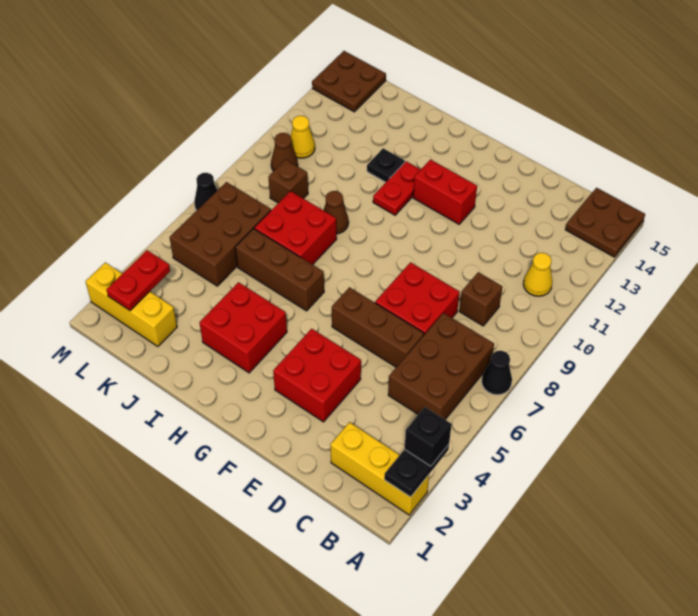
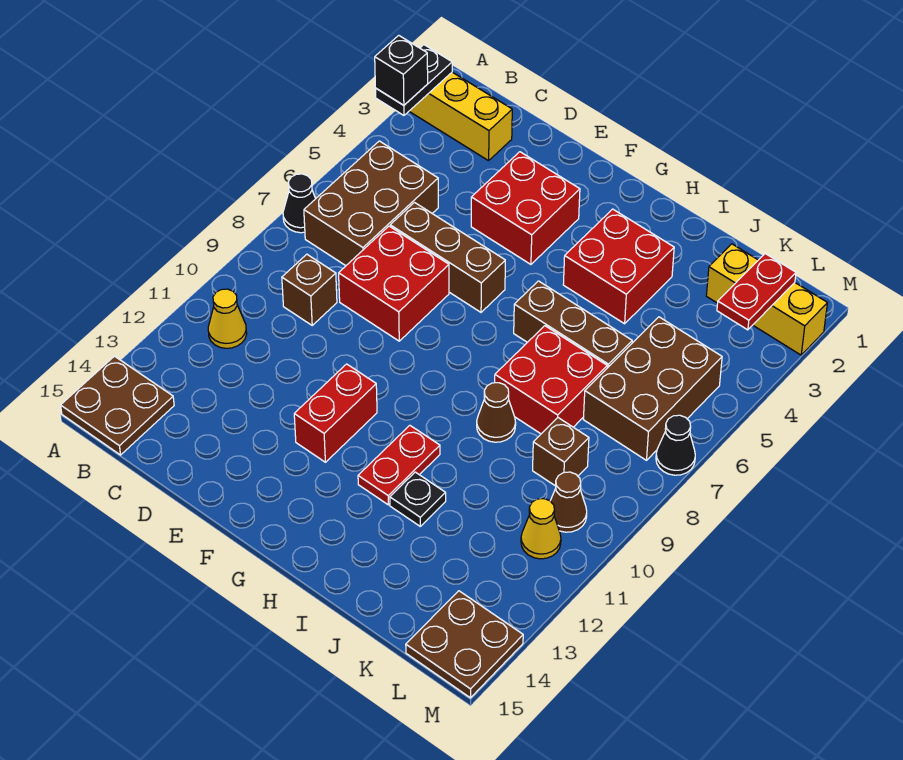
red 1x2 brick [413,160,477,224] -> red 1x2 brick turned to [294,364,377,462]

